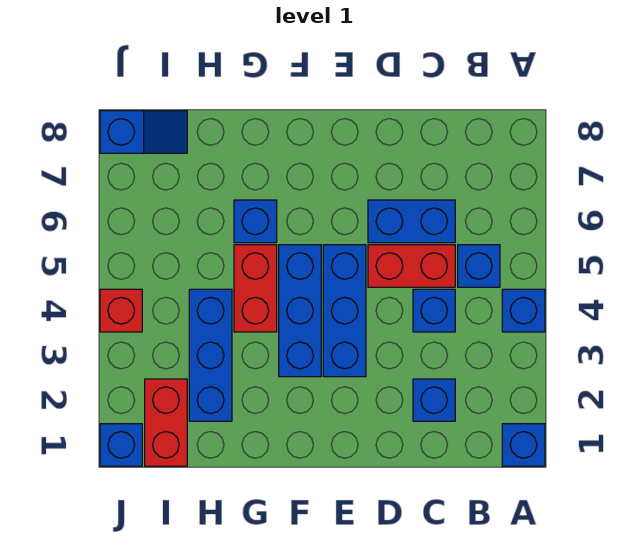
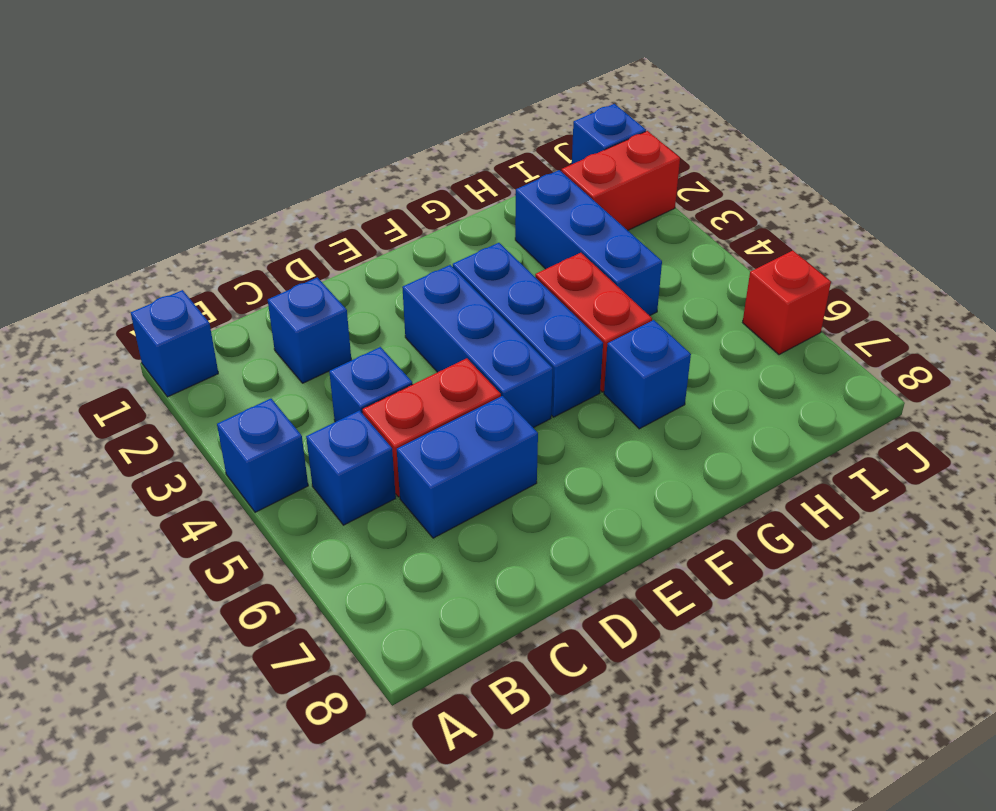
red 1x2 brick [145,379,187,466] -> red 1x2 brick turned to [561,131,680,230]
blue 1x2 slope [100,111,187,153] -> none
red 1x1 brick [100,289,142,332] -> red 1x1 brick moved to [743,251,831,355]

